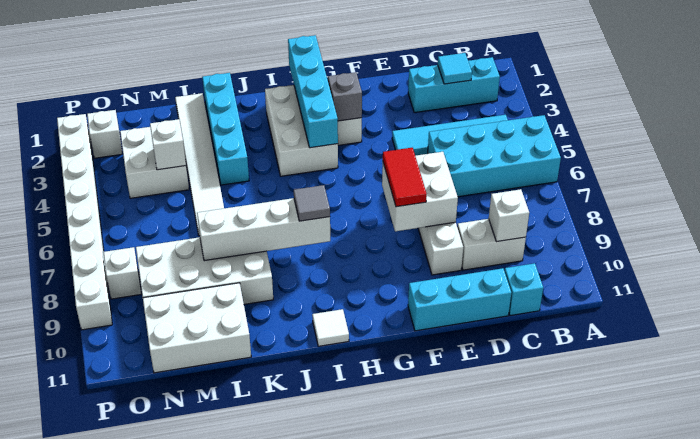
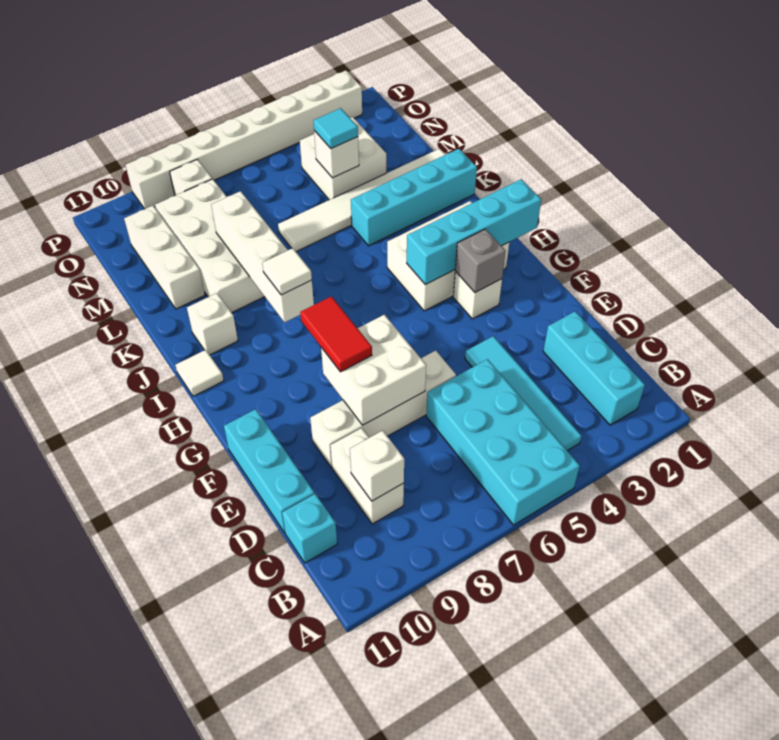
cyan 1x1 tile [438,53,472,84] -> cyan 1x1 tile moved to [313,108,358,149]
red 1x2 tile [383,148,427,207] -> red 1x2 tile turned to [300,296,372,372]
grey 1x1 tile [294,185,330,221] -> white 1x1 tile [262,248,312,295]
white 2x3 brick [143,283,251,373] -> white 1x3 brick [124,206,205,309]
white 1x1 brick [87,110,122,158] -> white 1x1 brick moved to [187,293,238,355]

